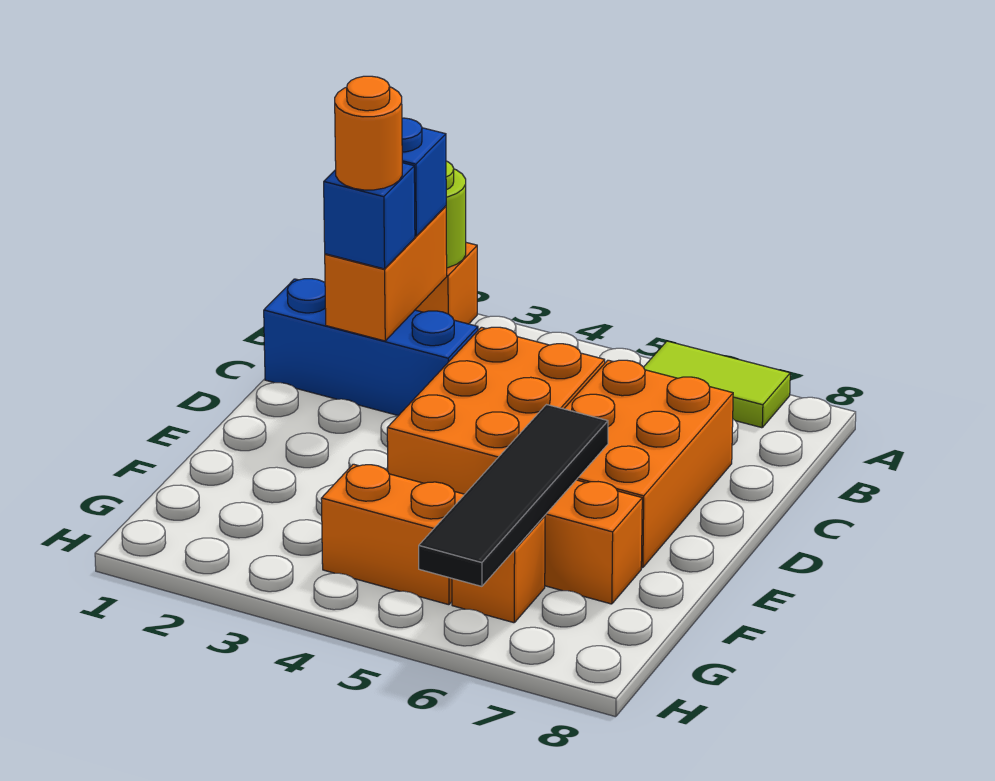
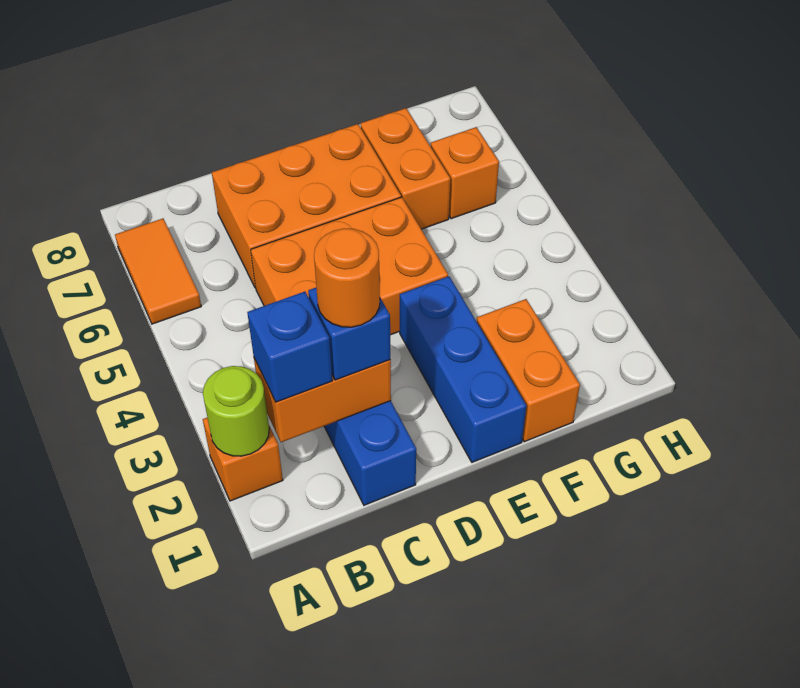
lime 1x2 tile [644,341,790,428] -> orange 1x2 tile [115,219,201,324]
none -> blue 1x3 brick [400,276,526,462]
black 1x4 tile [419,405,608,586] -> none
orange 1x2 brick [321,464,465,605] -> orange 1x2 brick moved to [477,299,580,442]

